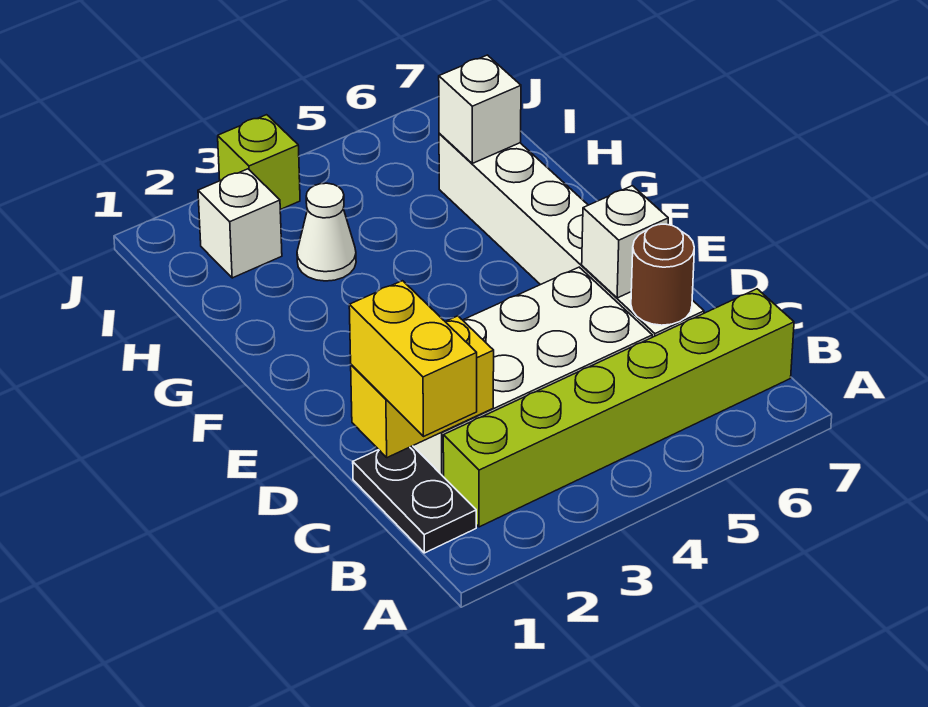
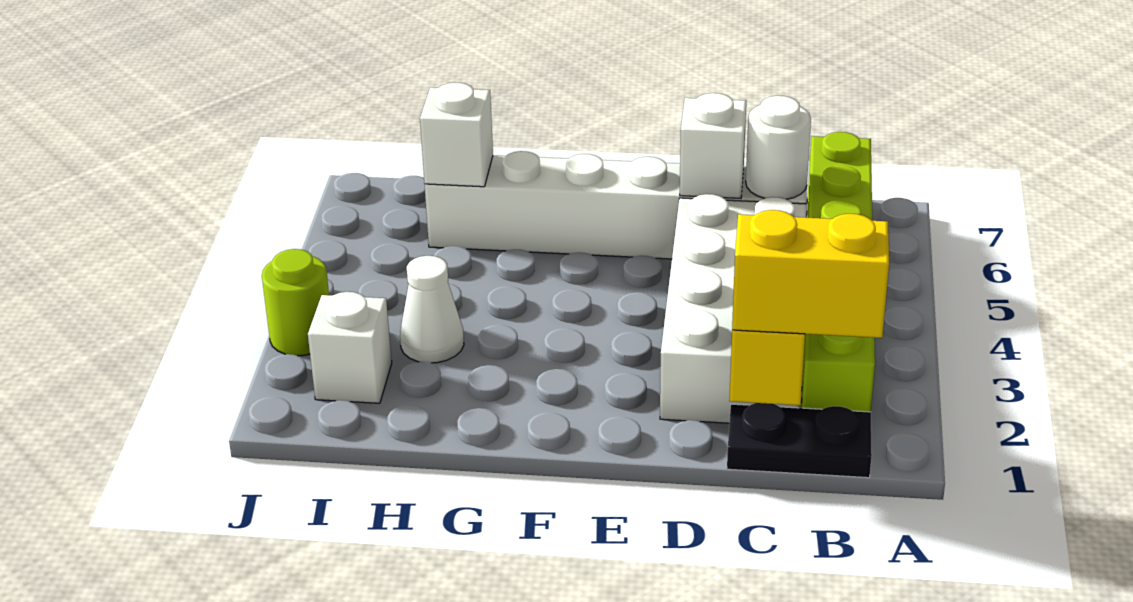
brown 1x1 round brick [631,224,694,325] -> white 1x1 round brick [746,96,811,199]
lime 1x1 brick [218,115,300,210] -> lime 1x1 round brick [262,249,329,356]

